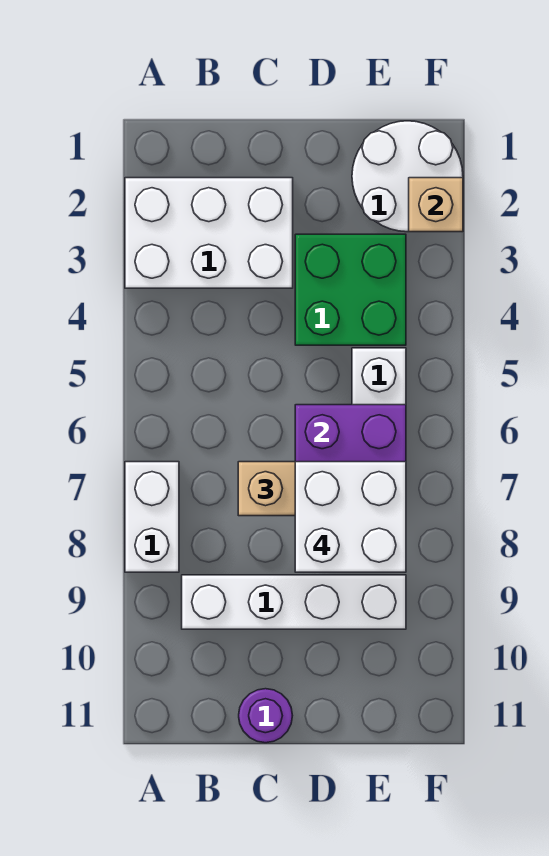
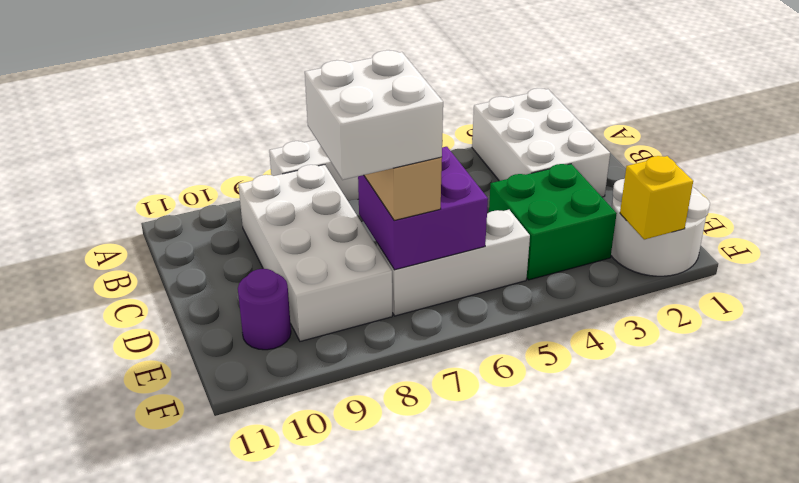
white 1x4 brick [182,575,406,629] -> white 2x4 brick [238,165,392,341]
purple 1x1 round brick [239,689,293,743] -> purple 1x1 round brick moved to [238,269,291,350]
tan 1x1 brick [409,178,463,232] -> yellow 1x1 brick [620,156,693,240]

